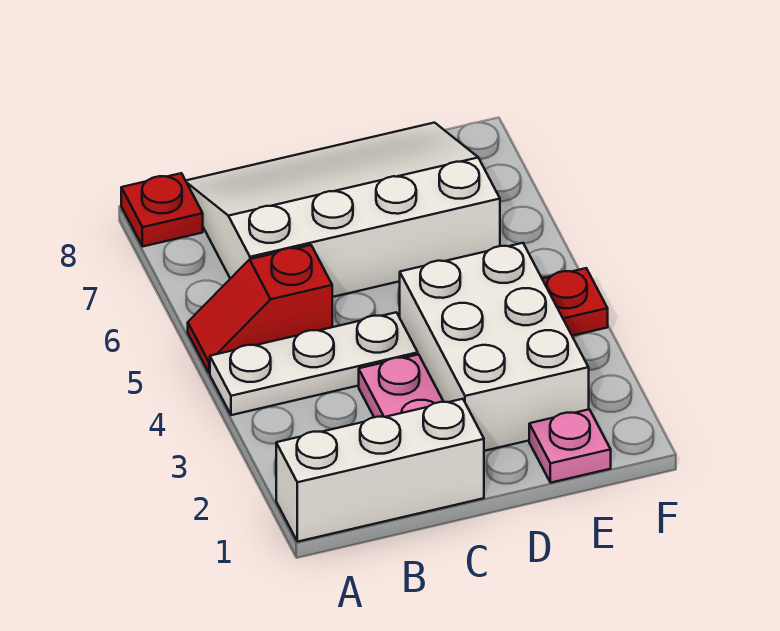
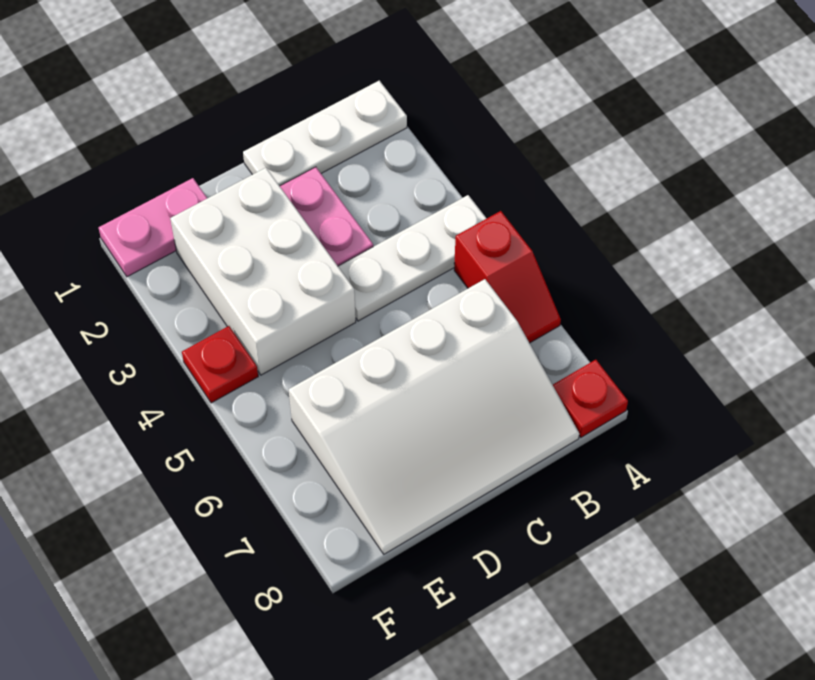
white 1x3 brick [276,399,484,542] -> white 1x3 plate [243,81,407,186]
red 1x2 slope [188,245,332,373] -> red 1x2 slope turned to [454,211,561,343]
pink 1x1 plate [529,409,611,483] -> pink 1x2 plate [99,178,207,277]

